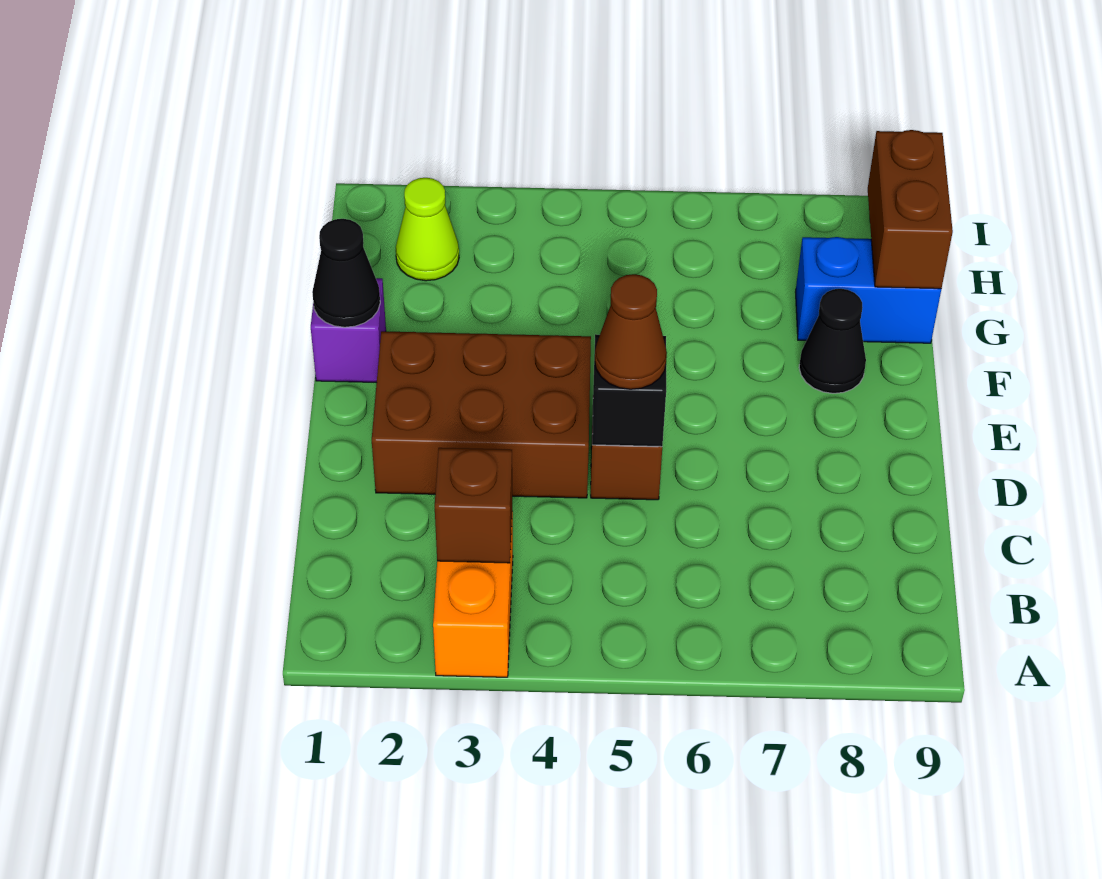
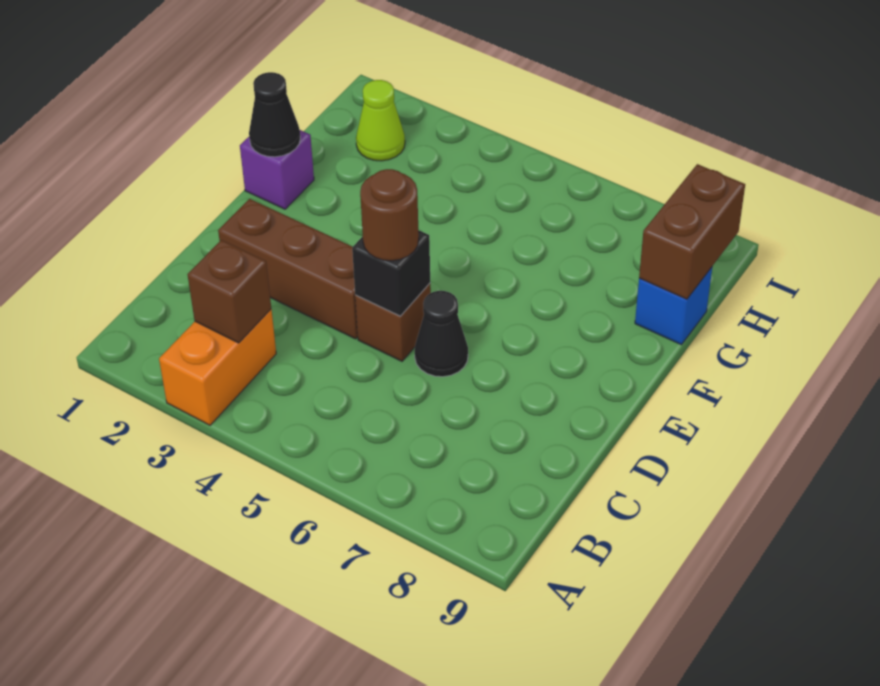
brown 2x3 brick [372,331,591,498] -> brown 1x3 brick [218,199,358,339]
brown 1x1 cone [595,274,667,389] -> brown 1x1 round brick [360,169,419,261]
black 1x1 cone [799,289,866,393] -> black 1x1 cone moved to [415,291,468,377]
blue 1x2 brick [796,237,941,343] -> blue 1x1 brick [635,267,712,345]

